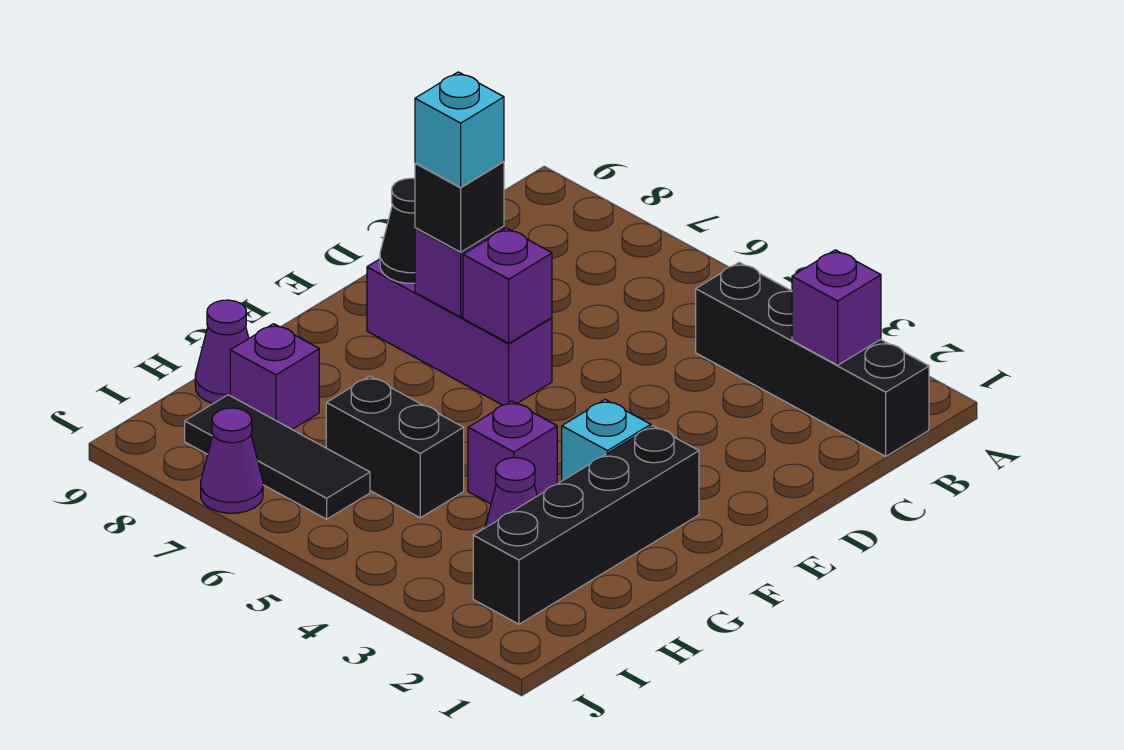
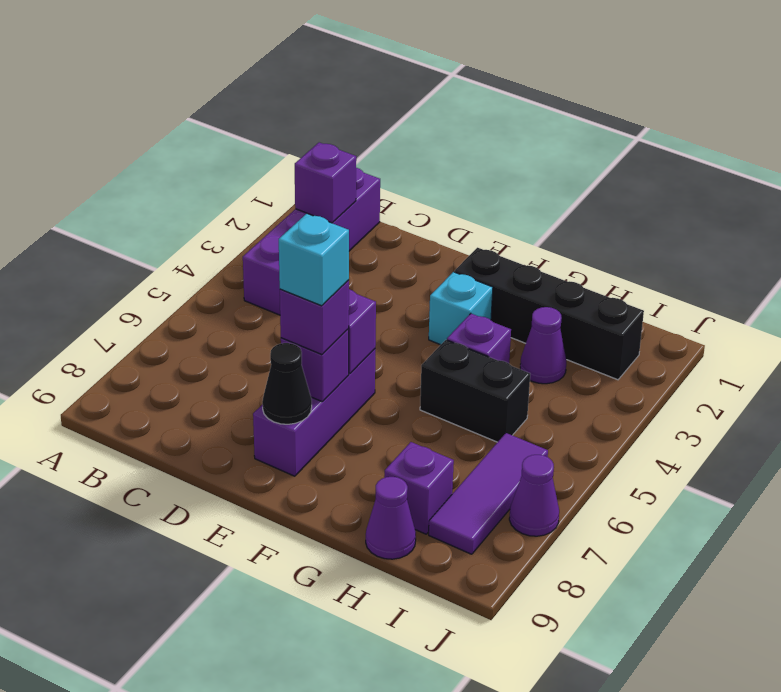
black 1x4 brick [696,262,929,456] -> purple 1x4 brick [243,168,380,315]
black 1x1 brick [415,161,504,252] -> purple 1x1 brick [280,280,349,355]
black 1x2 brick [326,376,464,518] -> black 1x2 brick turned to [420,340,530,442]
black 1x3 tile [185,395,370,519] -> purple 1x3 tile [429,433,548,554]

